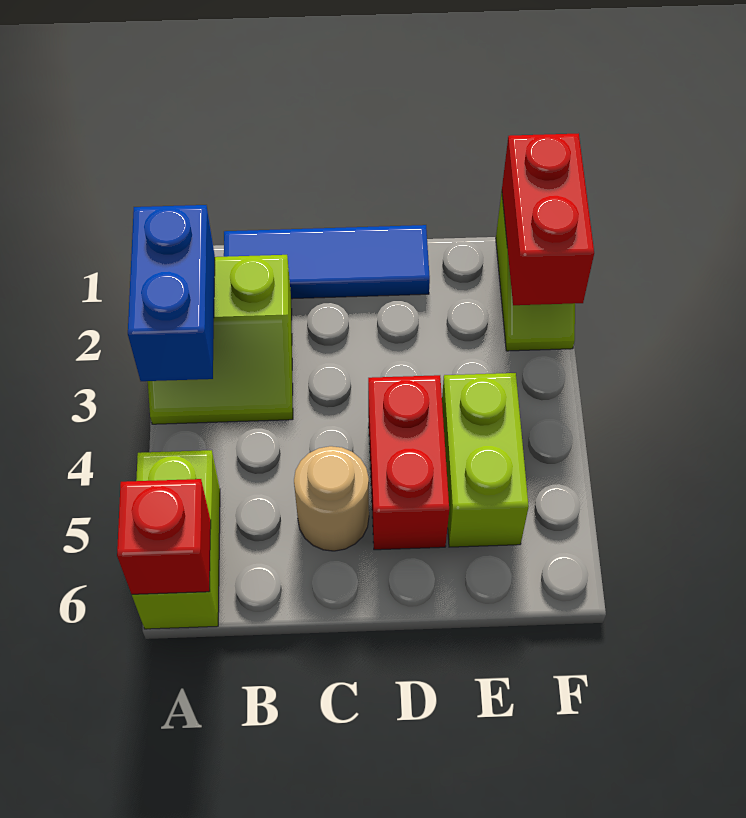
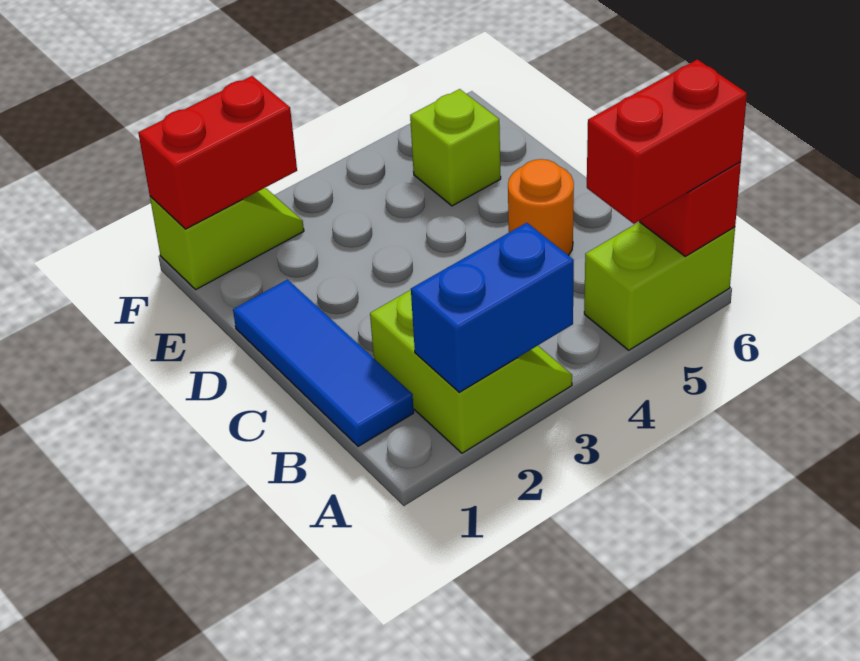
tan 1x1 round brick [294,446,369,551] -> orange 1x1 round brick [508,159,574,256]
red 1x2 brick [368,375,449,550] -> red 1x2 brick moved to [587,59,747,224]
lime 1x2 brick [442,373,529,547] -> lime 1x1 brick [410,89,501,206]

